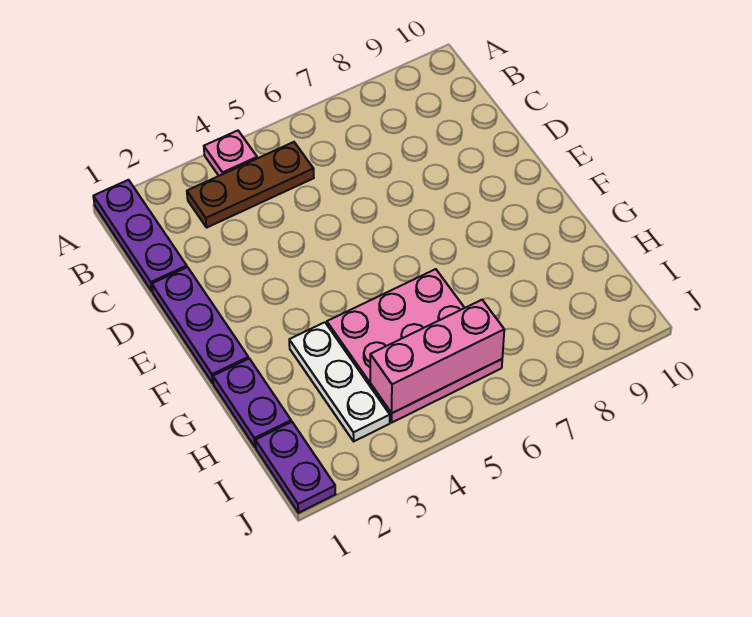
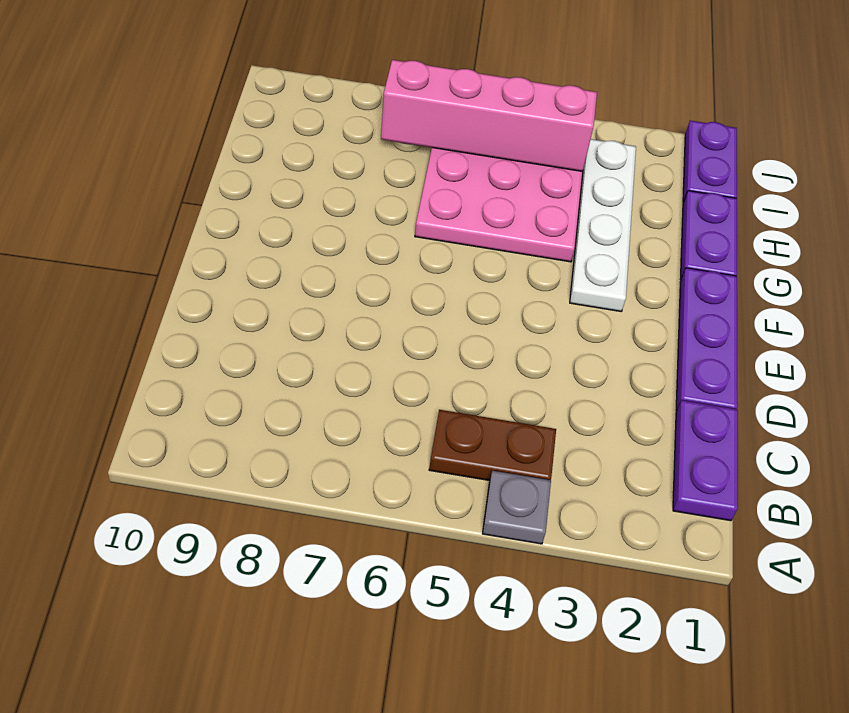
purple 1x3 plate [93,180,187,292] -> purple 1x2 plate [673,400,738,521]
pink 1x1 plate [204,131,257,176] -> grey 1x1 plate [482,471,551,544]
brown 1x3 plate [187,142,314,227] -> brown 1x2 plate [429,410,556,481]
white 1x3 plate [289,322,390,441] -> white 1x4 plate [570,139,636,312]
pink 1x3 brick [370,300,504,413] -> pink 1x4 brick [381,60,597,172]

